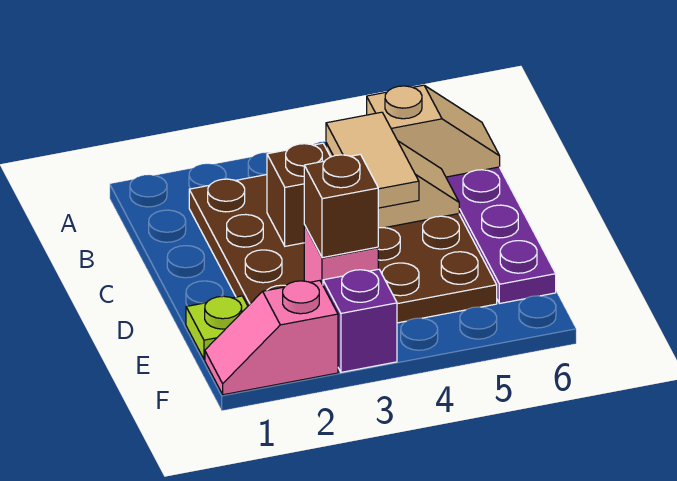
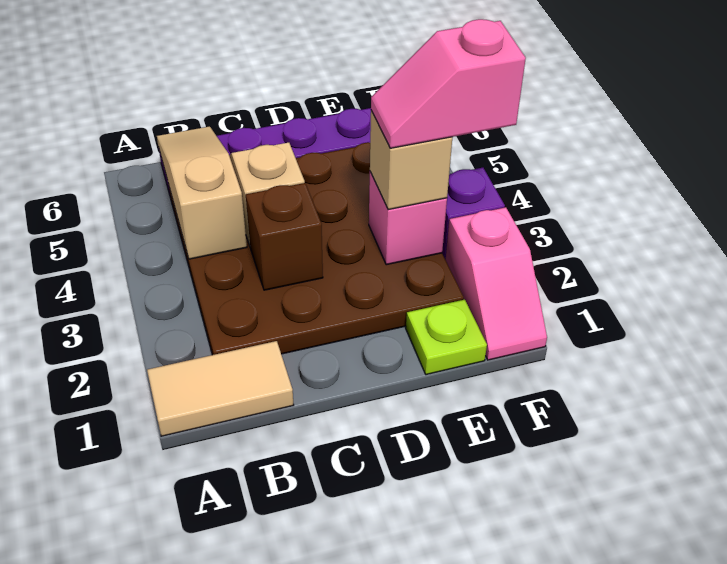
tan 1x2 slope [367,85,500,177] -> tan 1x3 slope [157,126,247,259]
tan 1x2 tile [326,112,419,208] -> tan 1x2 tile moved to [147,341,294,436]
brown 1x1 brick [304,154,378,258] -> tan 1x1 brick [370,111,452,210]
none -> pink 1x2 slope [371,19,526,148]

